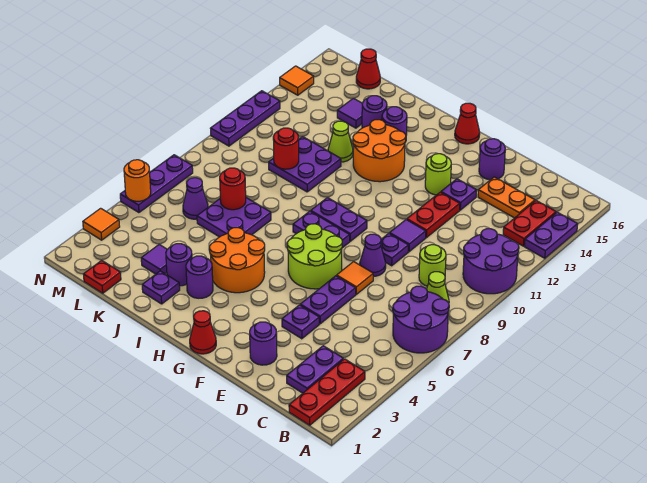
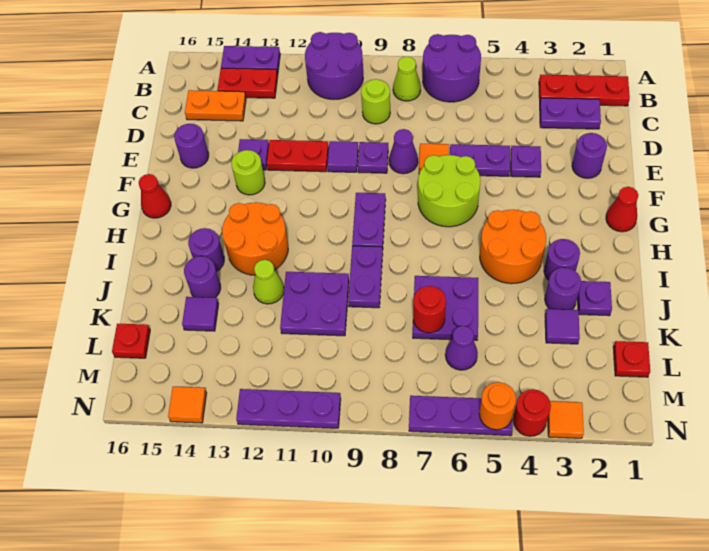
orange 1x2 plate [478,177,535,218] -> orange 1x2 plate turned to [185,90,246,121]
purple 1x2 plate [293,211,350,248] -> purple 1x2 plate moved to [348,246,383,308]
red 1x1 round brick [273,128,299,169] -> red 1x1 round brick moved to [513,389,551,436]
red 1x1 cone [356,49,380,89] -> red 1x1 plate [112,324,150,358]

